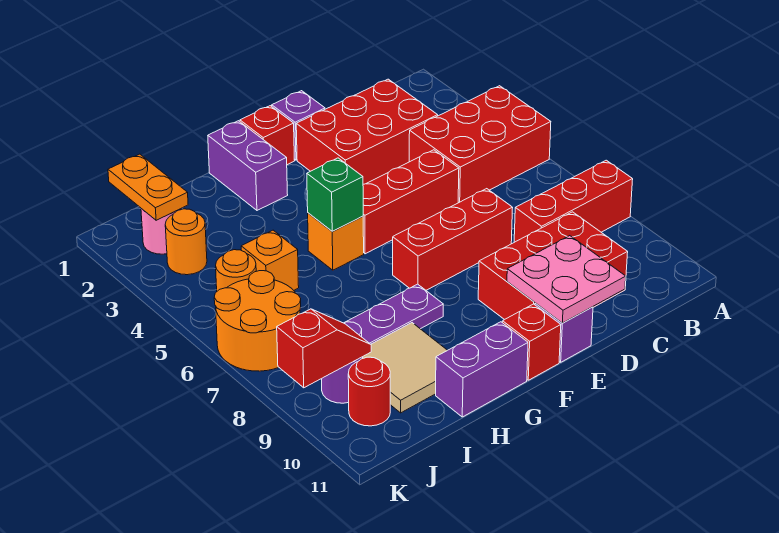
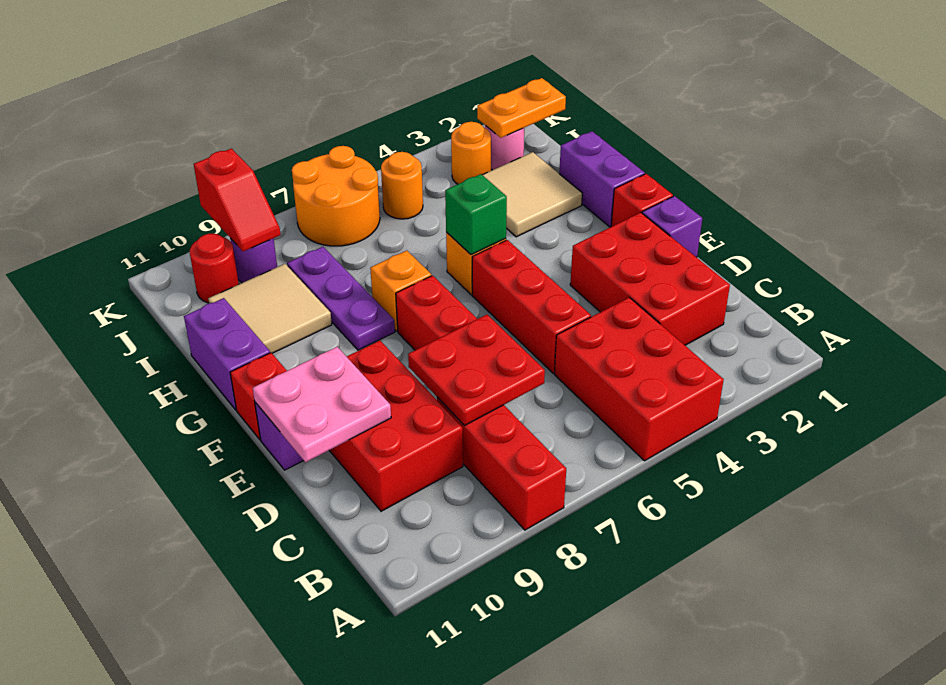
none -> red 2x2 plate [408,315,545,426]
purple 1x2 brick [208,121,288,210] -> purple 1x2 brick turned to [559,131,645,227]
none -> tan 2x2 tile [483,152,582,237]
orange 1x1 brick [241,230,299,290] -> orange 1x1 brick moved to [370,251,431,331]

